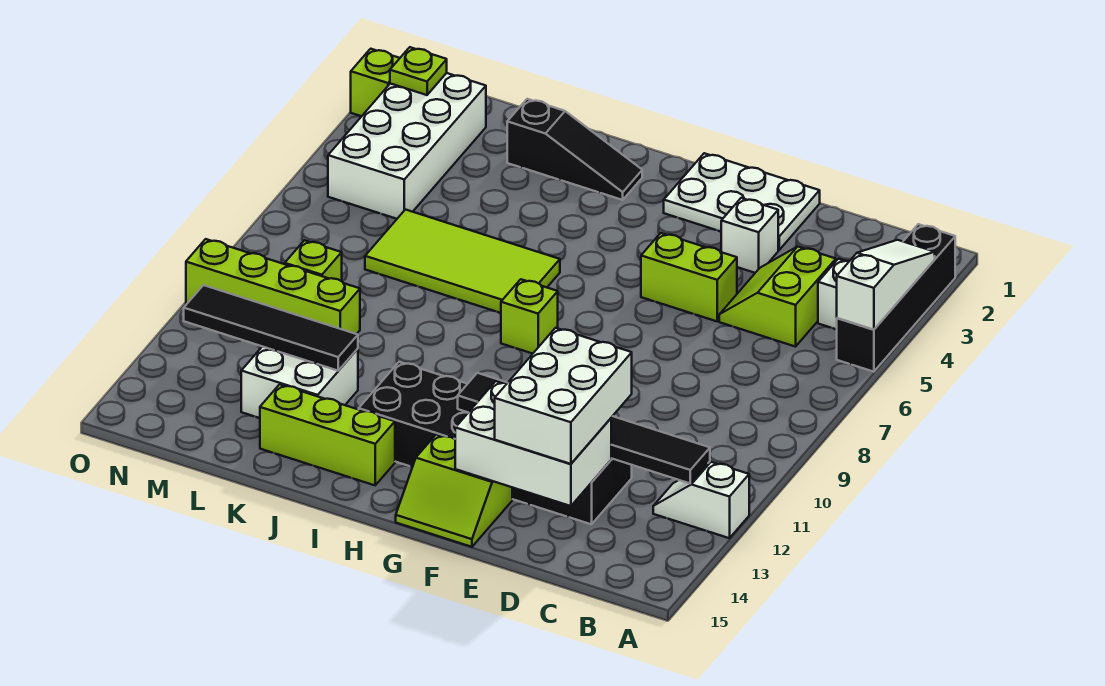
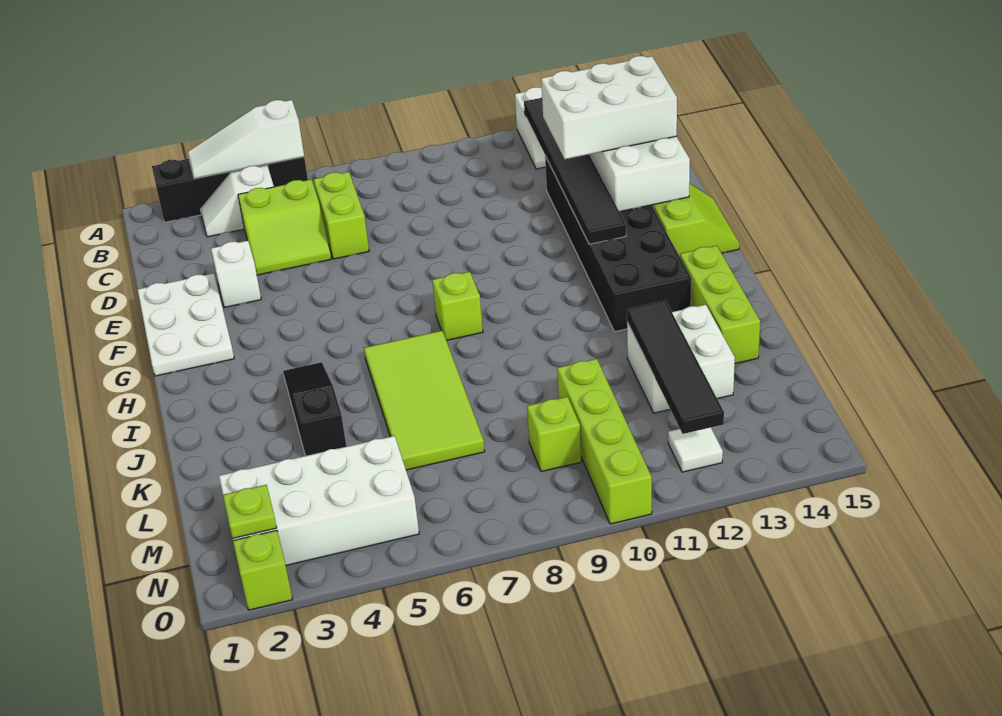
lime 1x2 brick [641,233,737,321] -> lime 1x2 brick moved to [314,172,369,259]
black 1x3 slope [507,99,642,200] -> black 1x3 slope moved to [283,362,347,456]
none -> white 1x1 tile [668,428,723,472]

